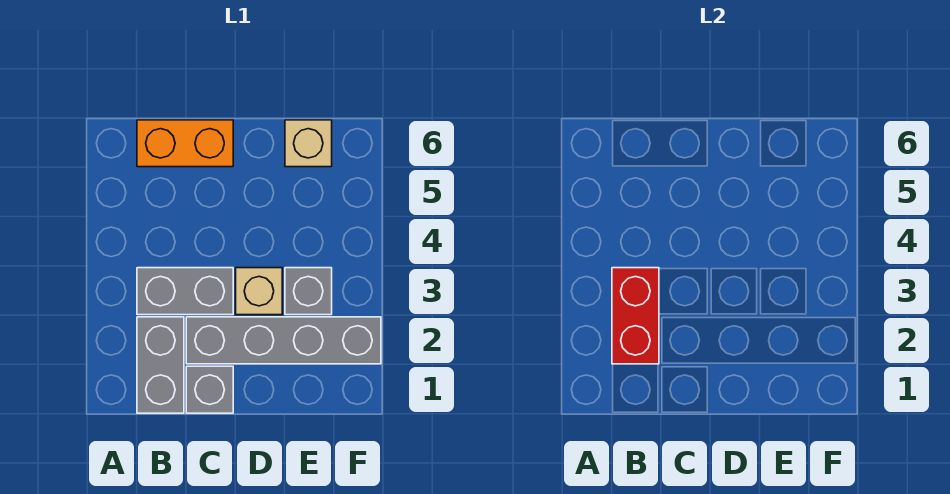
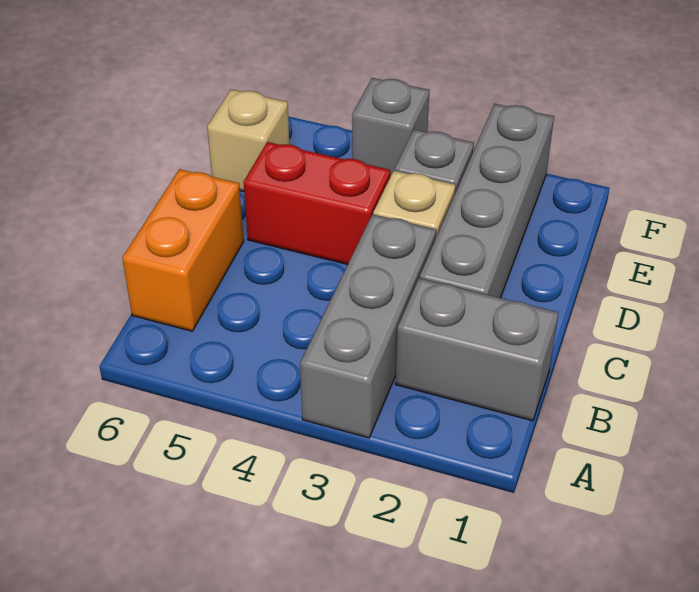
red 1x2 brick [612,268,659,364] -> red 1x2 brick moved to [244,142,390,264]
grey 1x2 brick [137,268,233,315] -> grey 1x3 brick [300,215,436,438]
grey 1x1 brick [186,366,233,413] -> grey 1x1 brick moved to [352,78,429,176]

